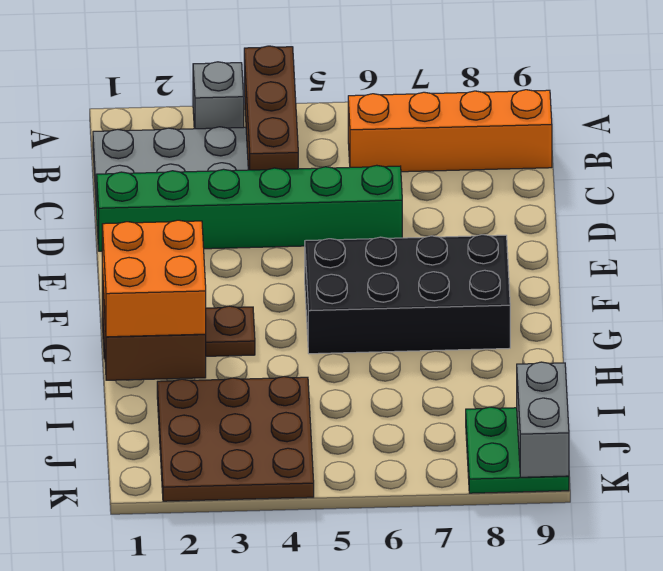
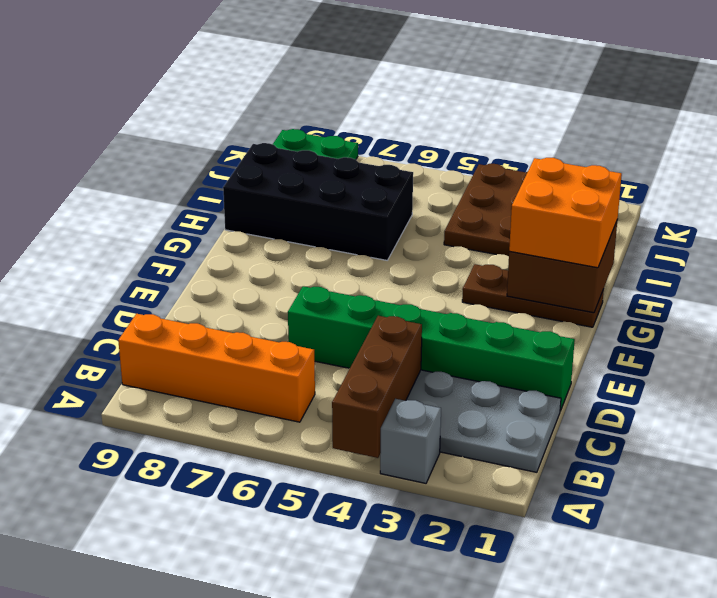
black 2x4 brick [305,235,510,354] -> black 2x4 brick moved to [223,143,413,260]
grey 1x2 brick [517,362,569,477] -> none

